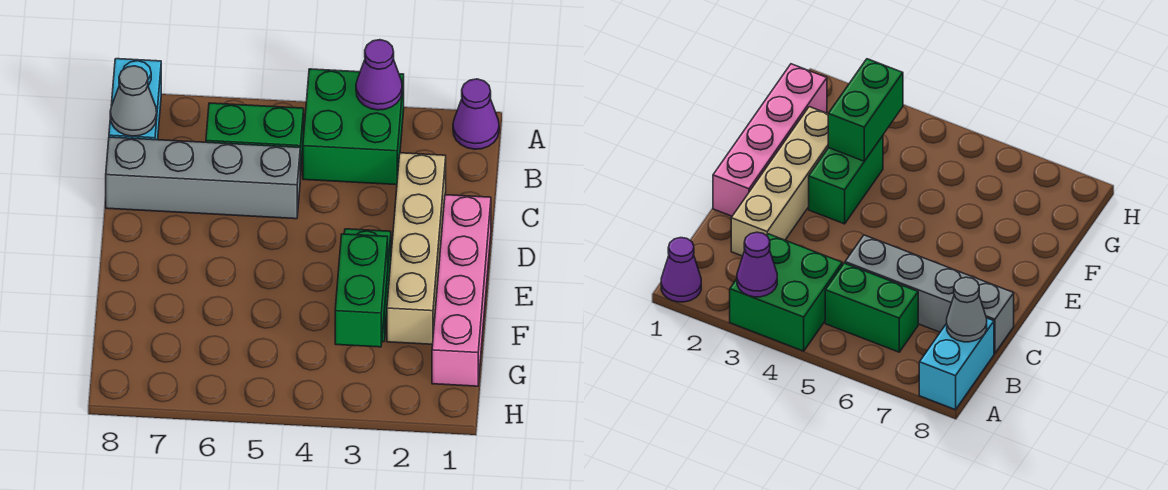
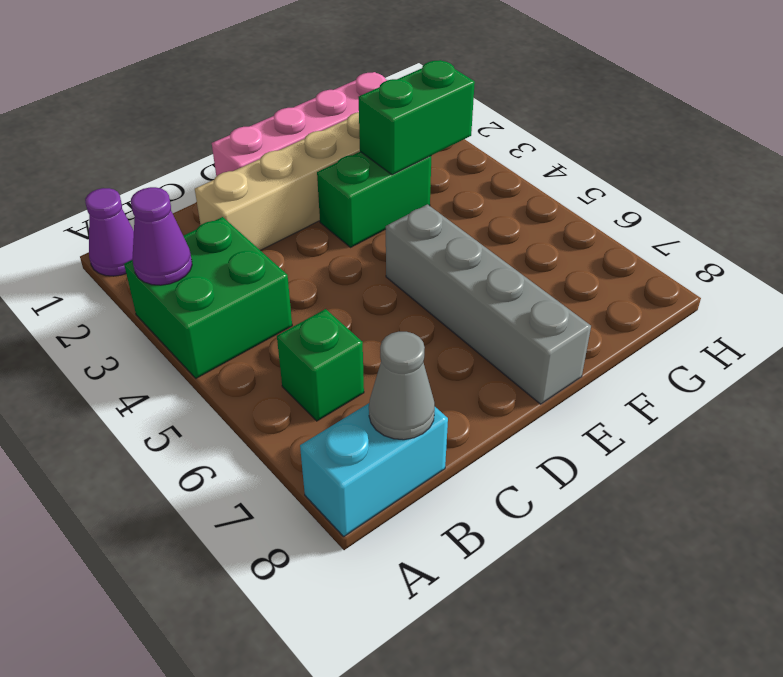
green 1x2 brick [206,103,304,179] -> green 1x1 brick [277,309,364,421]
grey 1x4 brick [106,137,300,219] -> grey 1x4 brick moved to [386,204,591,404]

